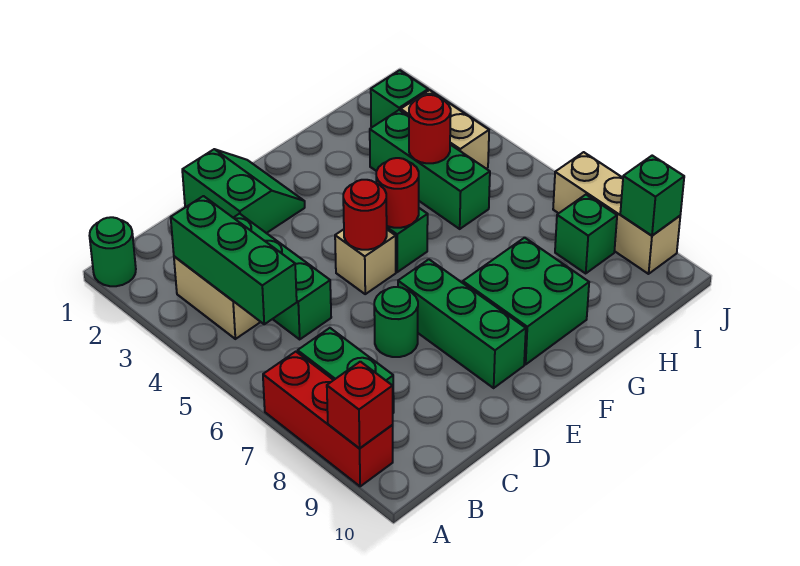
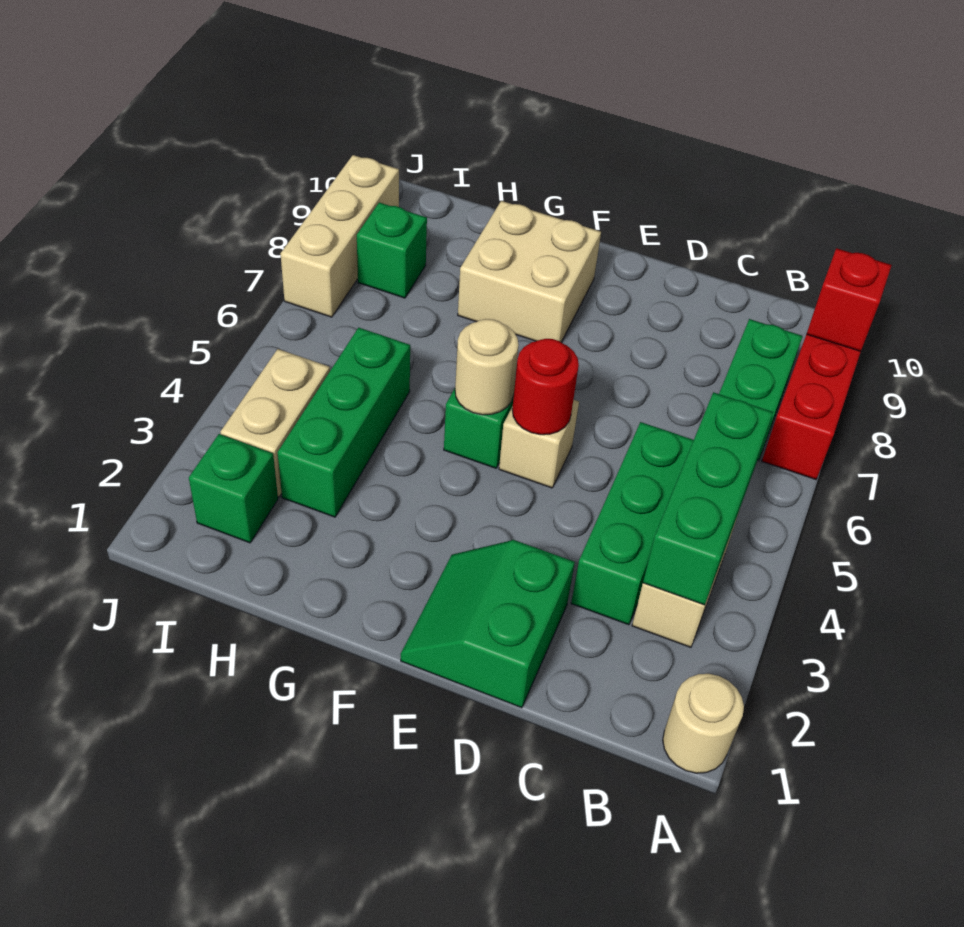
green 1x1 round brick [89,217,136,286] -> tan 1x1 round brick [663,674,744,773]
green 1x1 round brick [374,287,418,357] -> none
green 1x3 brick [398,259,526,388] -> none
red 1x1 round brick [376,158,419,228] -> tan 1x1 round brick [455,319,519,415]
green 2x2 brick [463,238,589,364] -> tan 2x2 brick [458,201,601,342]
red 1x1 round brick [409,95,451,163] -> none
green 1x1 brick [620,156,684,236] -> none

